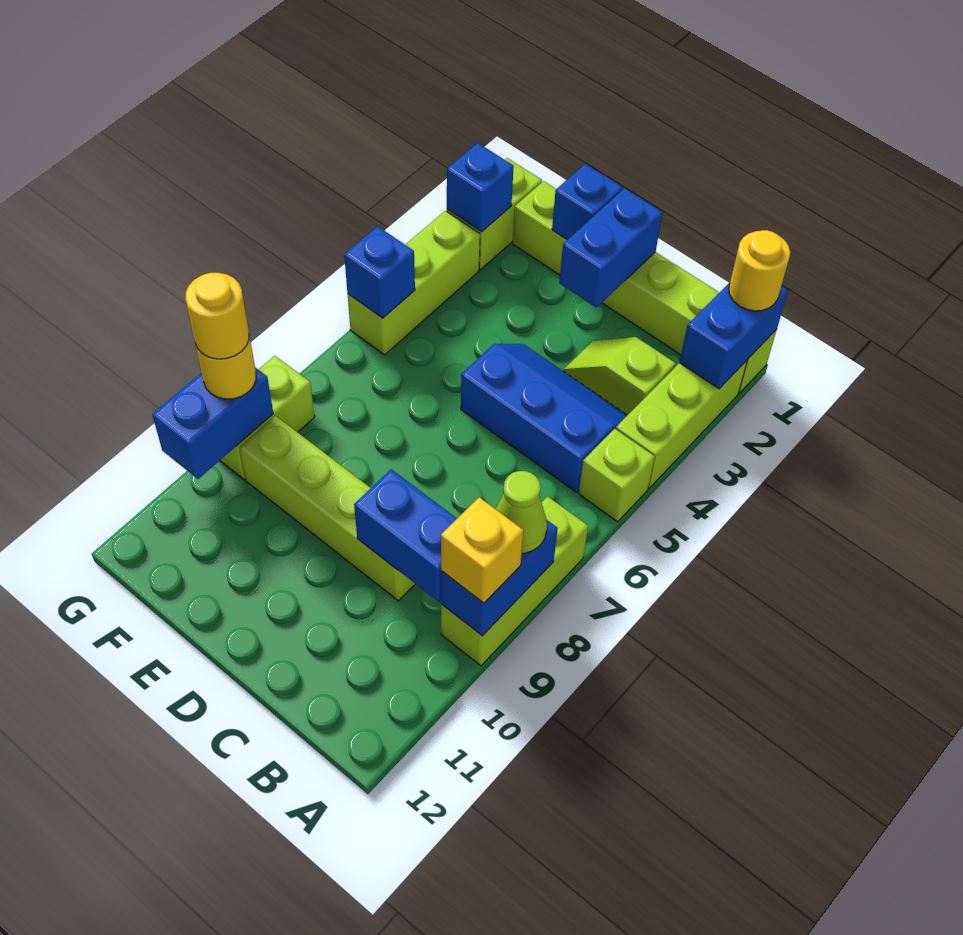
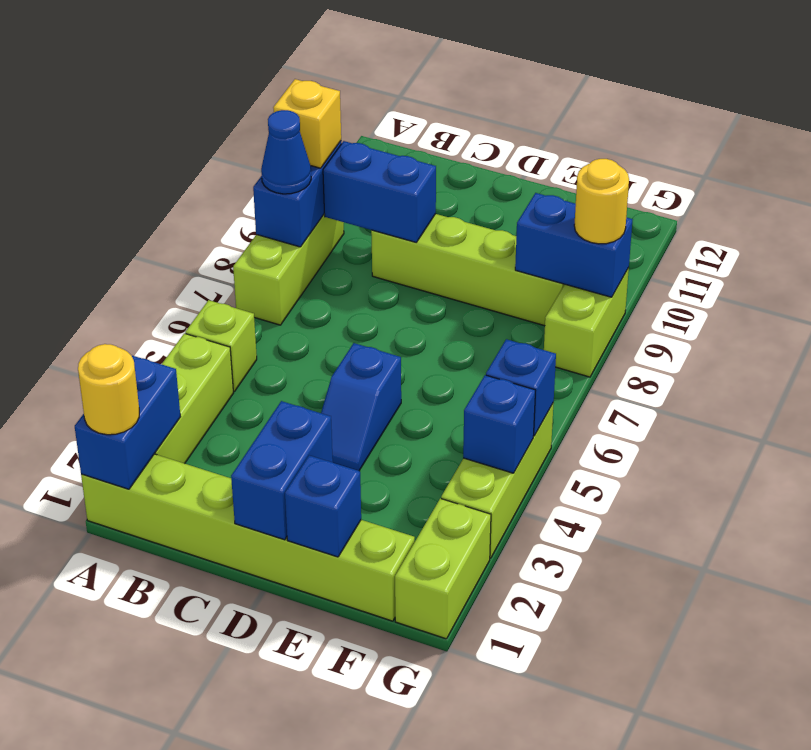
lime 1x1 cone [496,471,547,553] -> blue 1x1 cone [261,110,311,194]
lime 1x2 slope [563,337,676,415] -> none
blue 2x3 slope [461,344,627,492] -> blue 1x2 slope [321,343,401,471]
blue 1x1 brick [447,143,514,232] -> blue 1x1 brick moved to [463,375,536,473]
blue 1x2 brick [152,368,273,479] -> blue 1x2 brick turned to [515,193,633,297]
yellow 1x1 round brick [185,273,249,359] -> none

